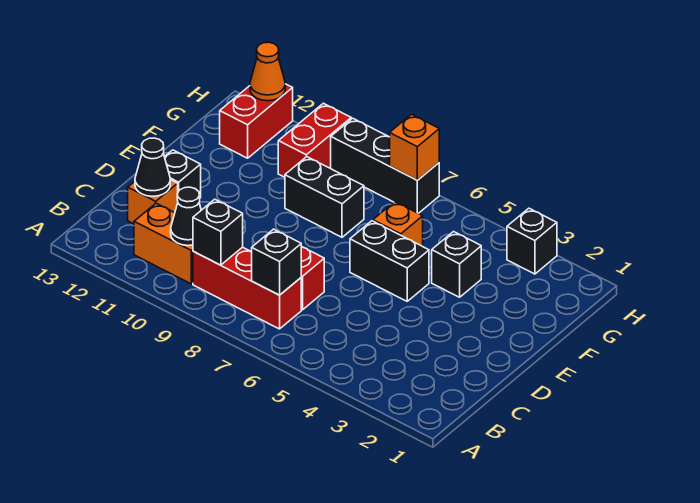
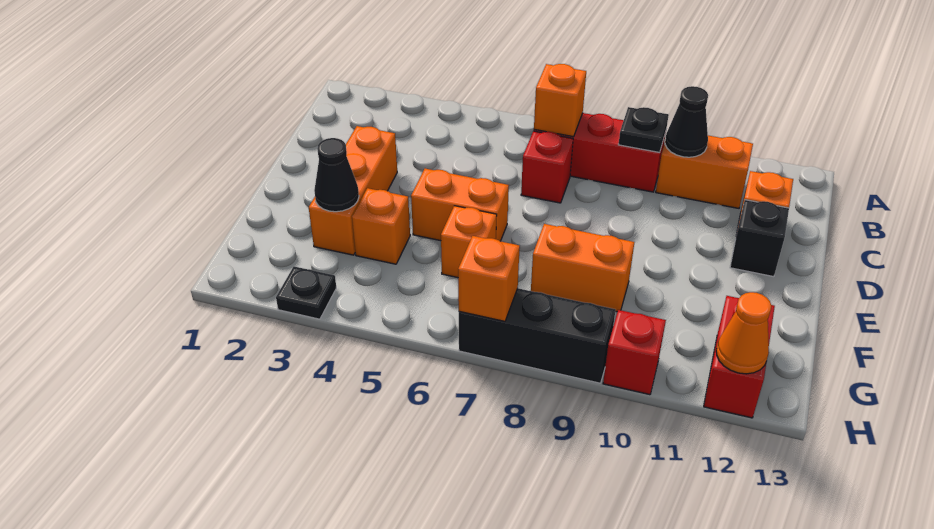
black 1x1 brick [252,229,301,295] -> orange 1x1 brick [534,64,586,137]
black 1x1 brick [193,199,243,265] -> black 1x1 plate [618,107,669,153]
black 1x1 cone [135,138,170,196] -> black 1x1 cone moved to [314,138,359,212]
none -> orange 1x3 brick [309,126,397,255]
black 1x2 brick [350,221,429,301] -> orange 1x2 brick [411,169,509,241]
black 1x1 brick [432,232,481,297] -> orange 1x1 brick [352,188,410,264]
black 1x2 brick [285,157,364,237] -> orange 1x2 brick [531,224,634,312]
red 1x2 brick [278,103,351,177] -> red 1x1 brick [603,310,666,395]
black 1x1 brick [507,208,557,274] -> black 1x1 plate [276,266,336,319]

